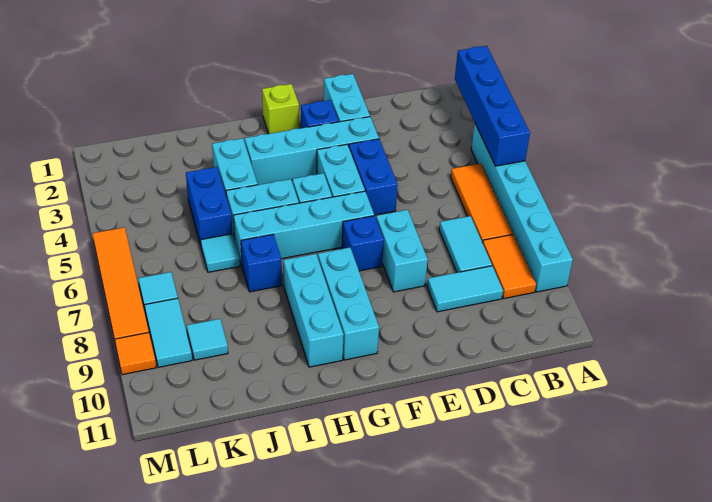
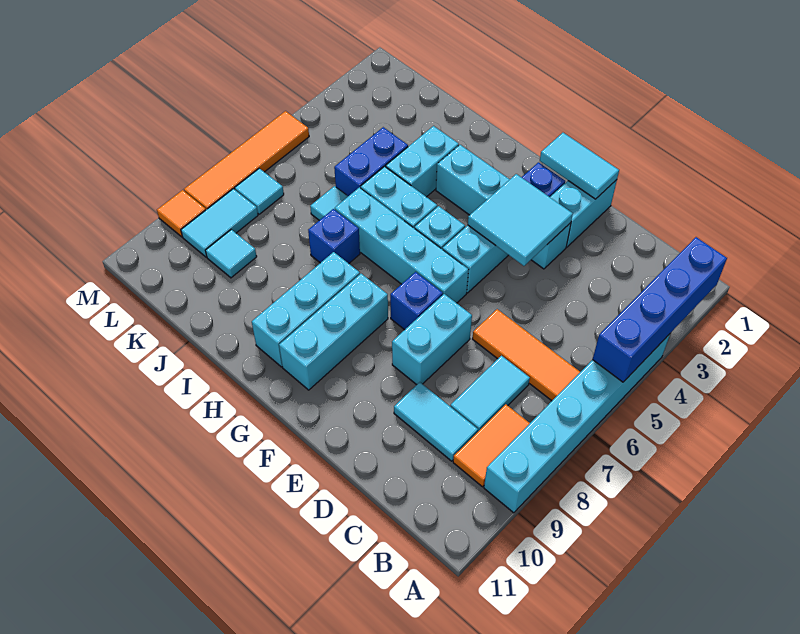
orange 1x3 tile [451,164,513,243] -> orange 1x3 tile turned to [473,309,580,401]
none -> cyan 1x2 tile [540,133,619,199]
none -> cyan 2x2 tile [468,174,573,266]
blue 1x2 brick [349,139,398,215] -> none
lime 1x1 brick [262,84,299,134] -> none

